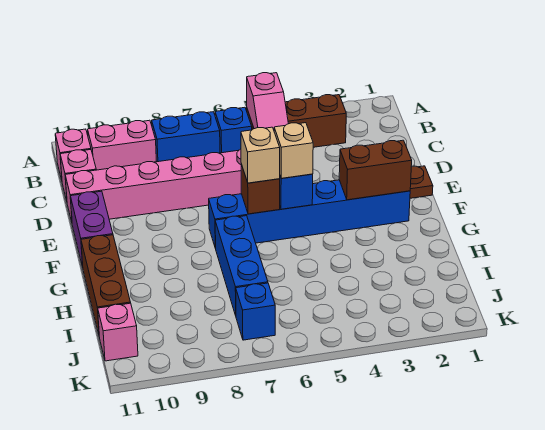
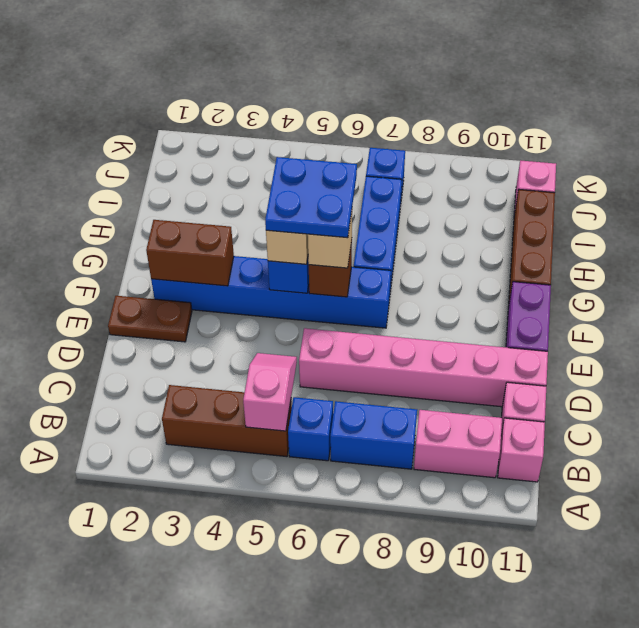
none -> blue 2x2 plate [265,157,357,238]

